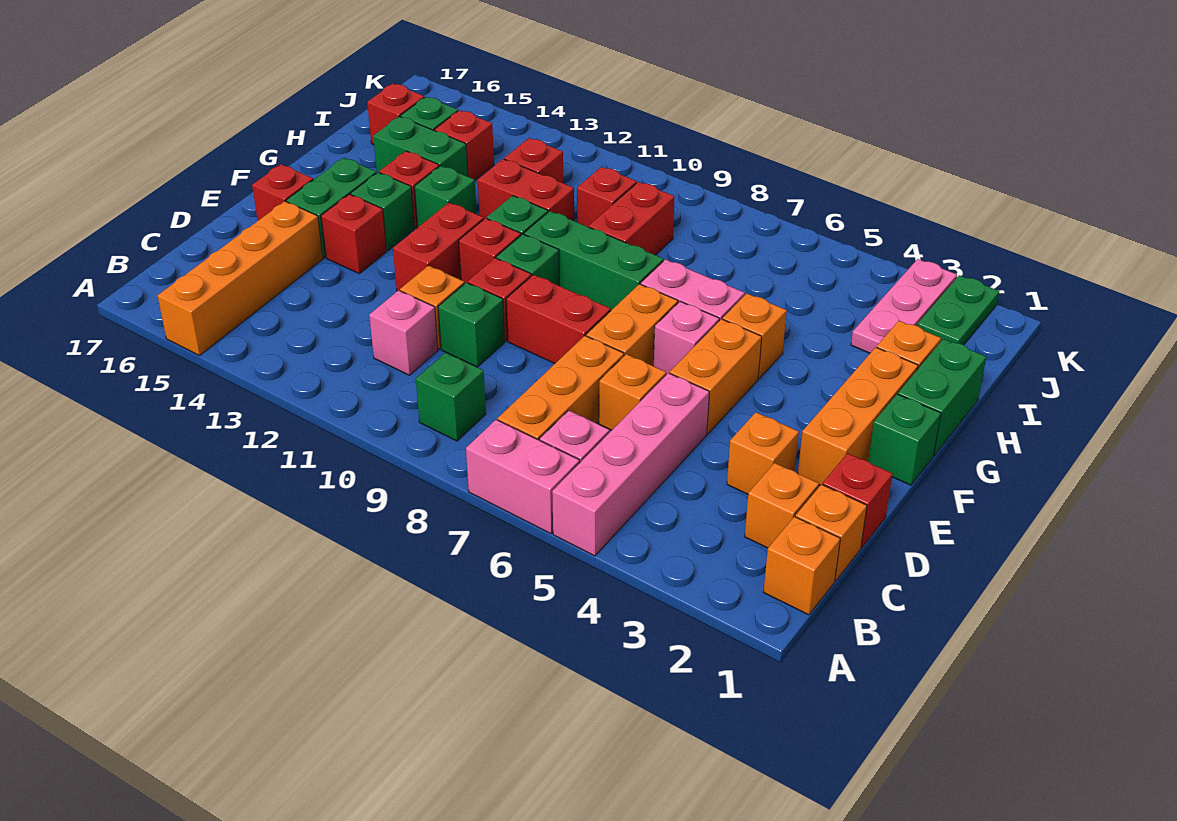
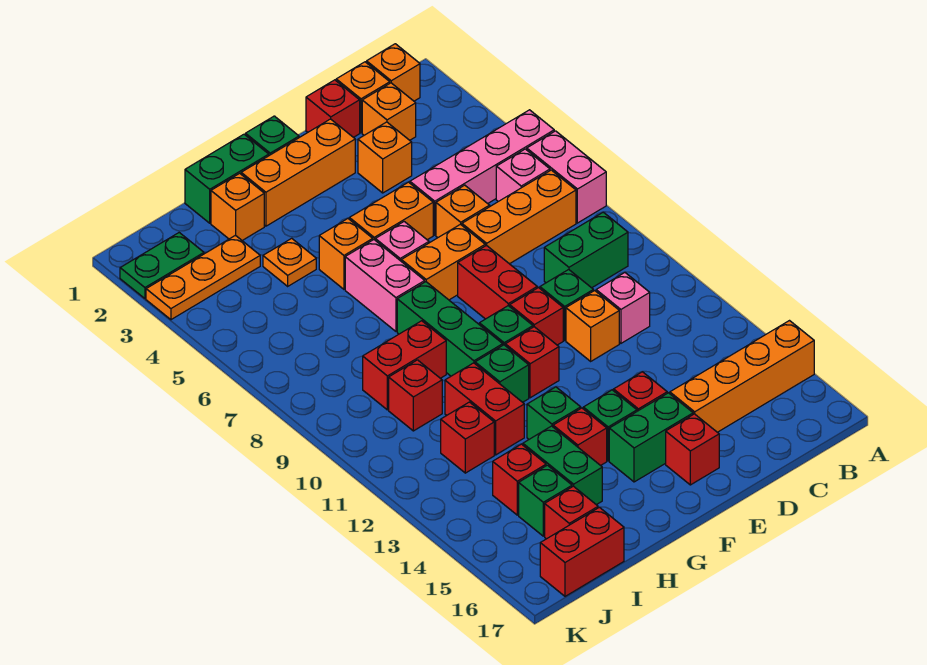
green 1x1 brick [416,352,486,441] -> green 1x2 brick [544,212,628,288]
red 1x2 brick [393,203,484,291] -> red 1x2 brick moved to [540,507,624,596]
none -> orange 1x1 plate [263,238,316,286]
pink 1x3 plate [851,259,957,353] -> orange 1x3 plate [146,235,260,320]

